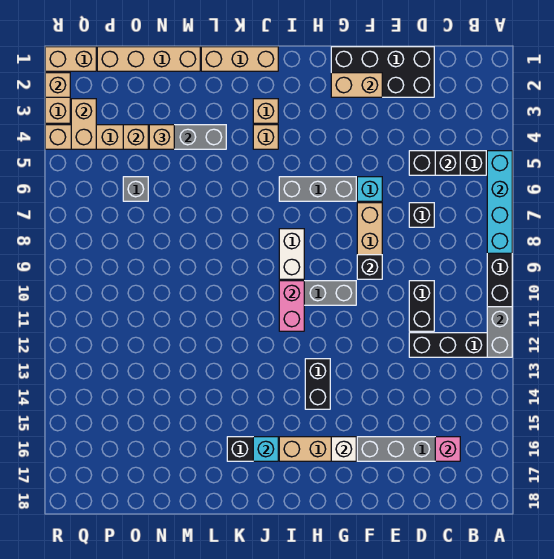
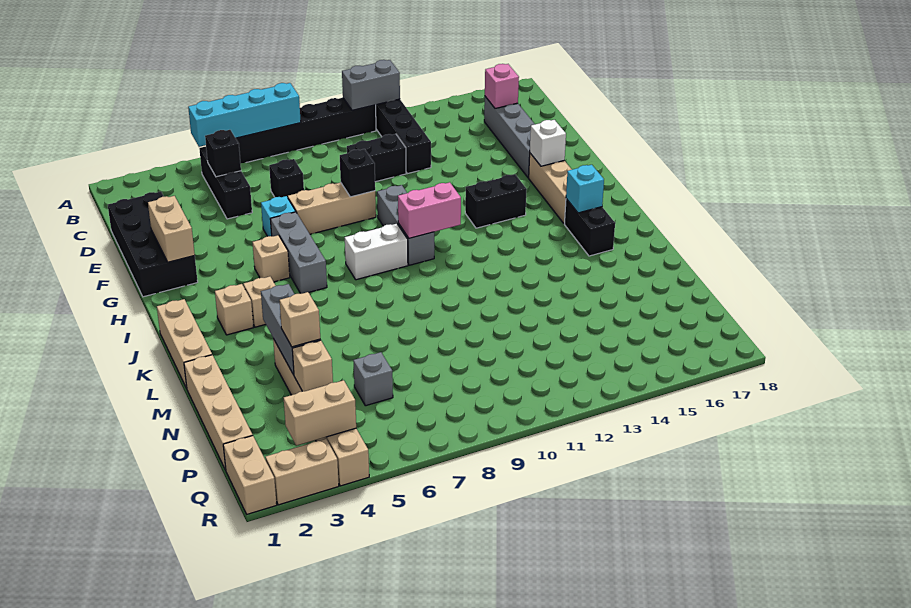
tan 1x1 brick [45,73,70,97] -> tan 1x1 brick moved to [253,235,290,282]

